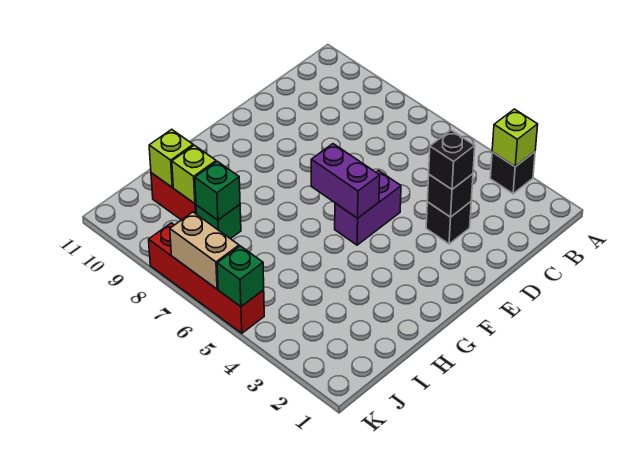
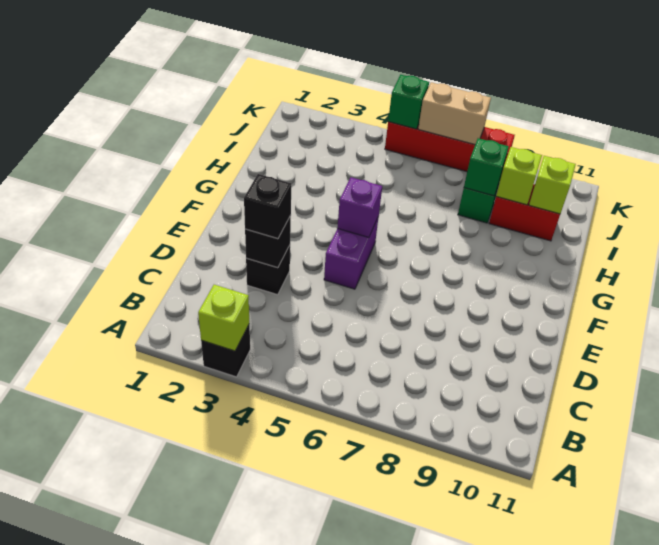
purple 1x2 brick [311,144,380,218] -> purple 1x1 brick [337,177,382,237]

